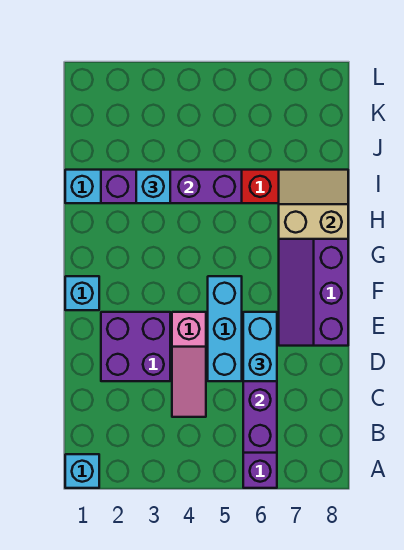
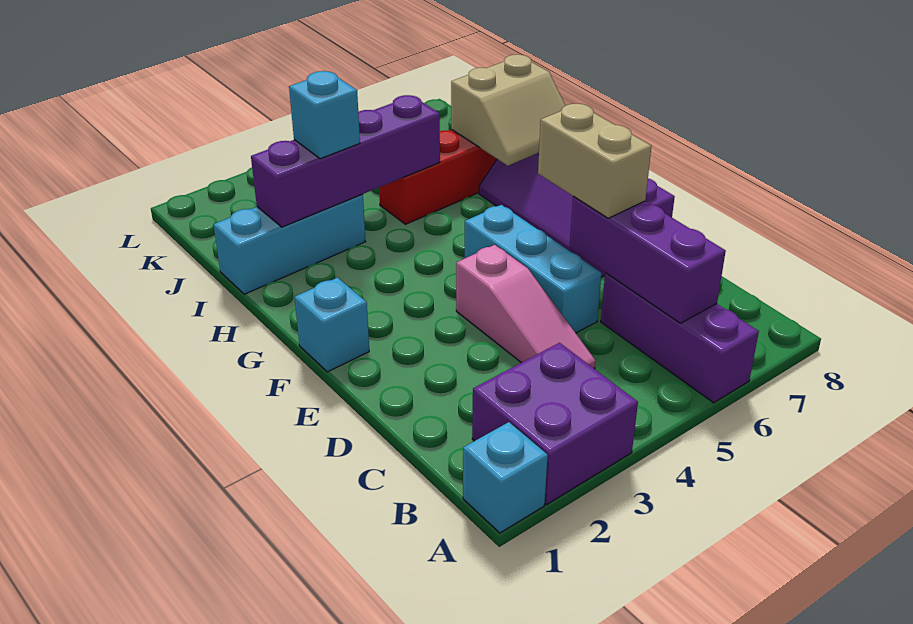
purple 2x2 brick [101,312,170,381] -> purple 2x2 brick moved to [472,343,638,504]
cyan 1x2 brick [243,312,277,381] -> tan 1x2 brick [538,104,651,218]
tan 2x2 slope [279,170,348,239] -> tan 2x2 slope turned to [451,54,565,166]

